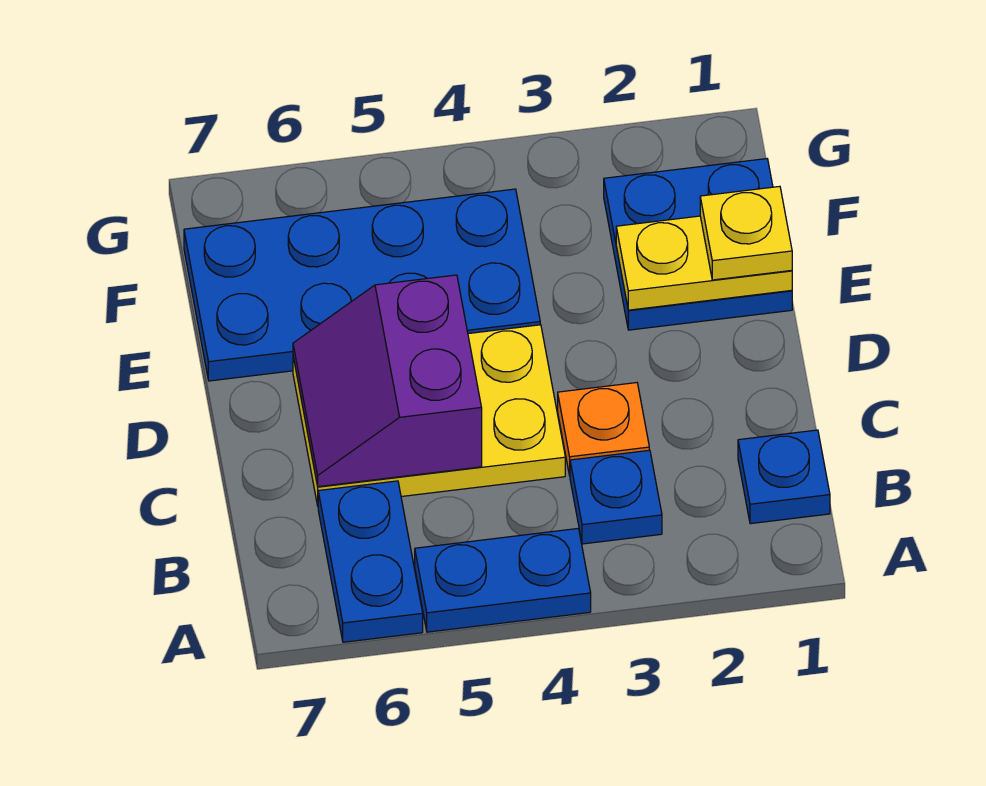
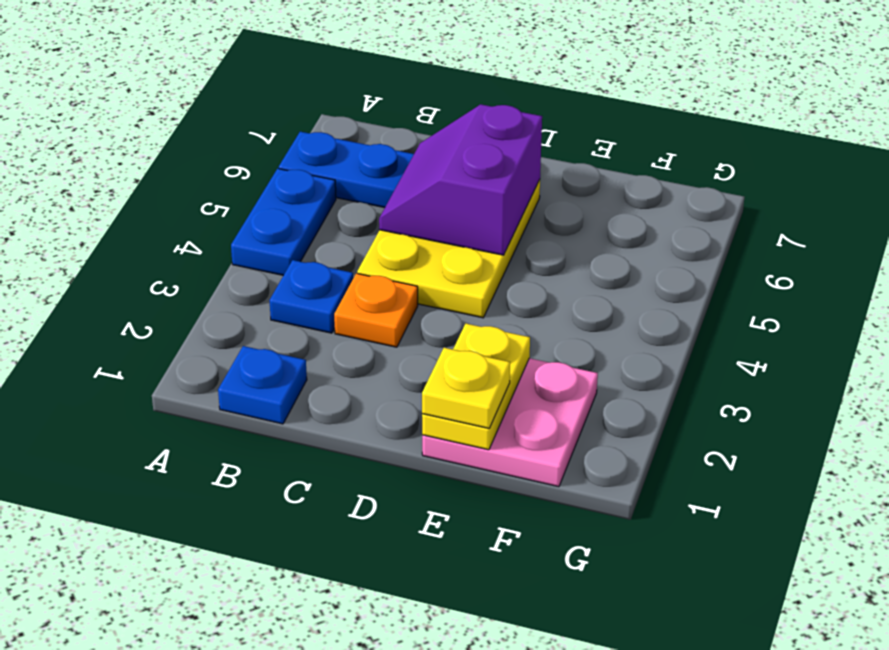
purple 2x2 slope [293,275,482,487] -> purple 2x2 slope turned to [379,104,542,255]
blue 2x2 plate [604,159,792,330] -> pink 2x2 plate [422,358,598,487]
blue 2x4 plate [184,189,540,381] -> none

